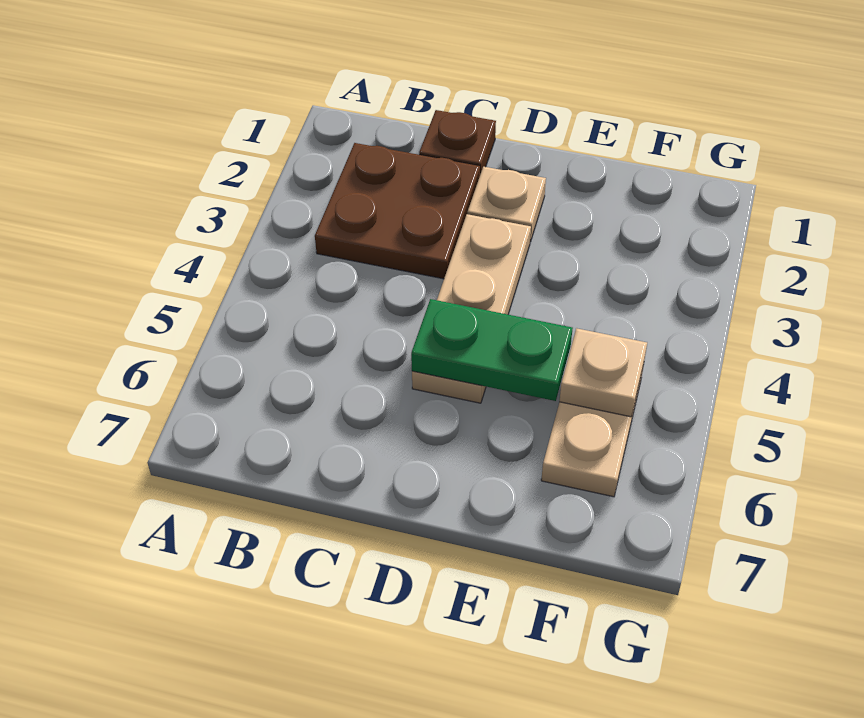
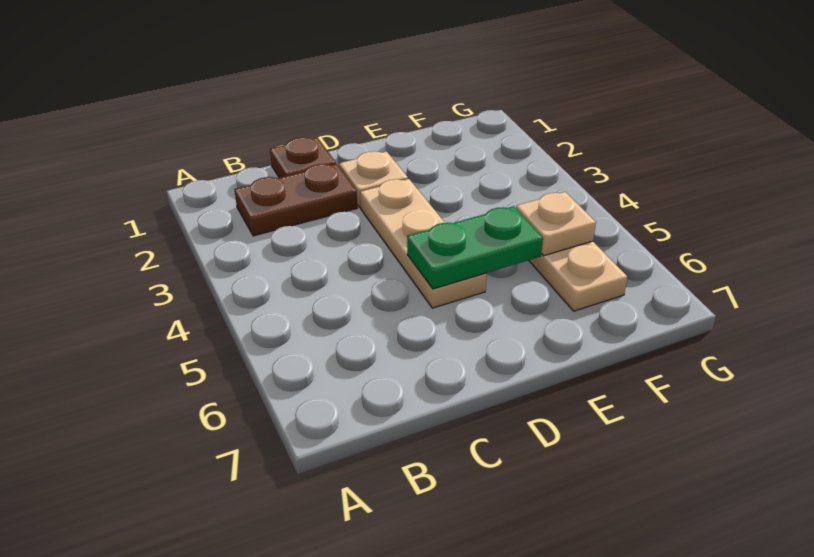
brown 2x2 plate [315,143,480,279] -> brown 1x2 plate [235,164,357,236]

